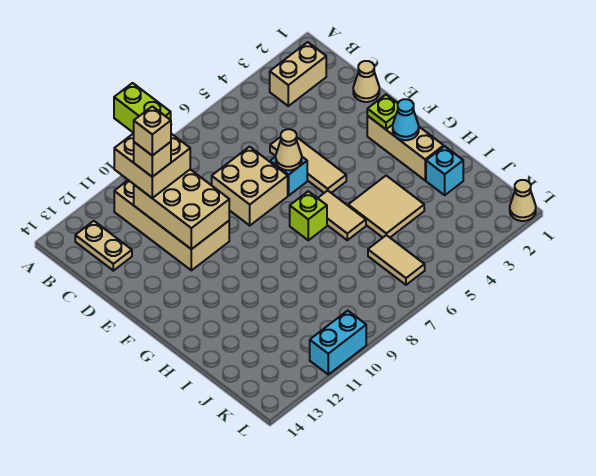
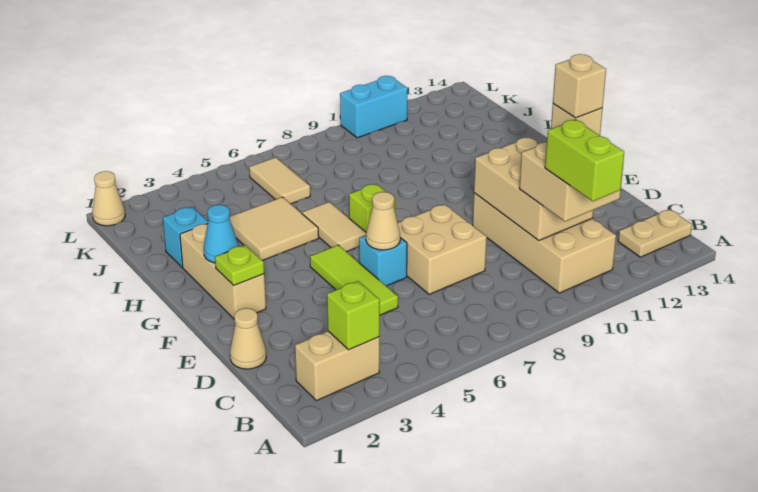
none -> lime 1x1 brick [327,281,380,350]
tan 1x2 plate [75,221,132,271] -> tan 1x2 plate turned to [618,209,692,257]
tan 1x3 tile [270,137,346,193] -> lime 1x3 tile [310,245,398,315]

